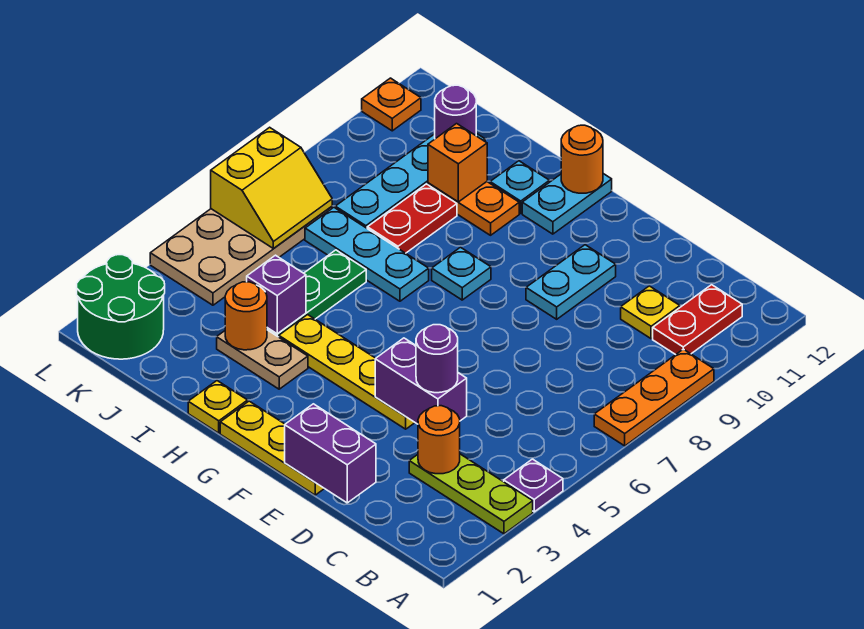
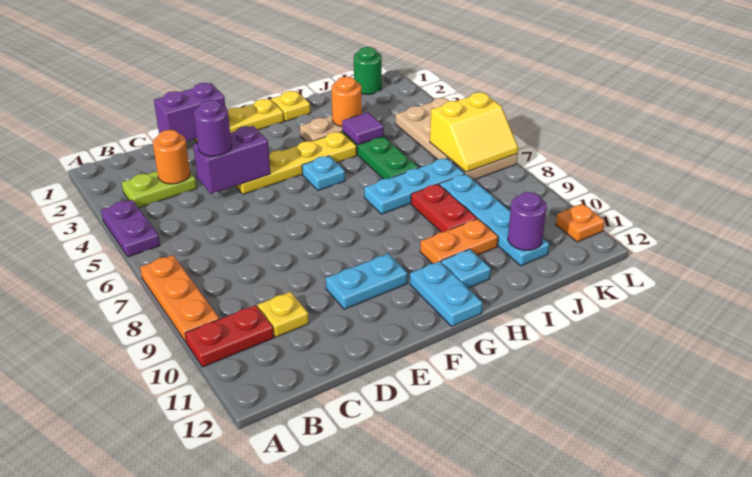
lime 1x3 plate [409,454,533,534] -> lime 1x2 plate [122,171,197,208]
purple 1x1 plate [504,459,563,512] -> purple 1x2 plate [101,200,160,257]
red 1x2 plate [653,285,742,355] -> red 1x2 plate turned to [185,305,274,367]
cyan 1x2 plate [526,245,616,319] -> cyan 1x2 plate turned to [326,254,407,309]
cyan 1x1 plate [432,247,491,300] -> cyan 1x1 plate moved to [302,156,345,191]
orange 1x1 round brick [561,125,603,193] -> none
purple 1x1 brick [247,255,306,334] -> purple 1x1 tile [342,112,384,145]
orange 1x1 brick [428,124,487,202] -> none
green 2x2 round brick [77,255,165,359] -> green 1x1 round brick [354,47,382,94]
yellow 2x2 slope [211,127,332,249] -> yellow 2x2 slope turned to [430,92,518,172]

